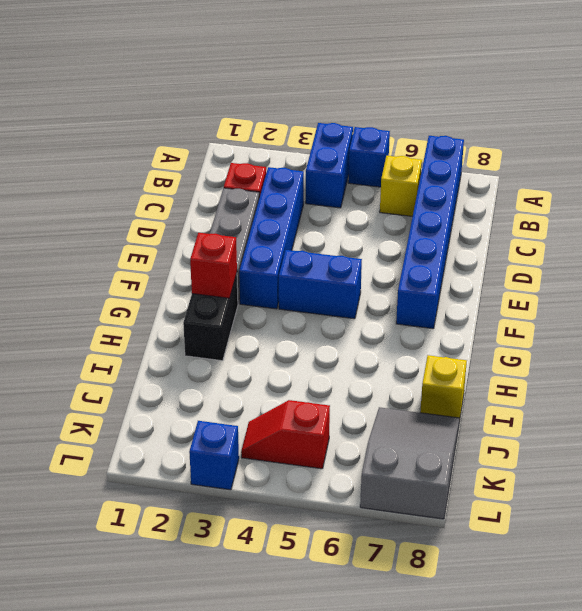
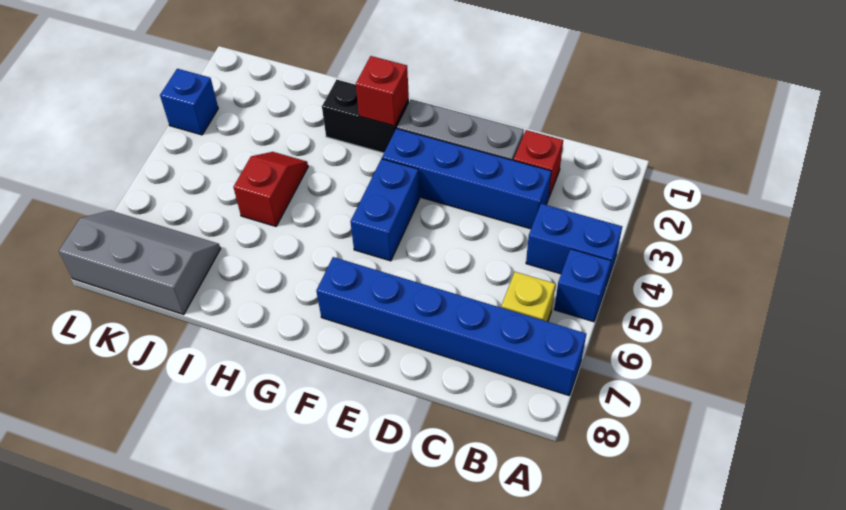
yellow 1x1 brick [420,355,467,421] -> none
grey 2x3 slope [360,407,460,519] -> grey 2x3 slope turned to [59,211,220,314]
red 1x2 slope [241,400,330,469] -> red 1x2 slope moved to [233,152,308,226]

